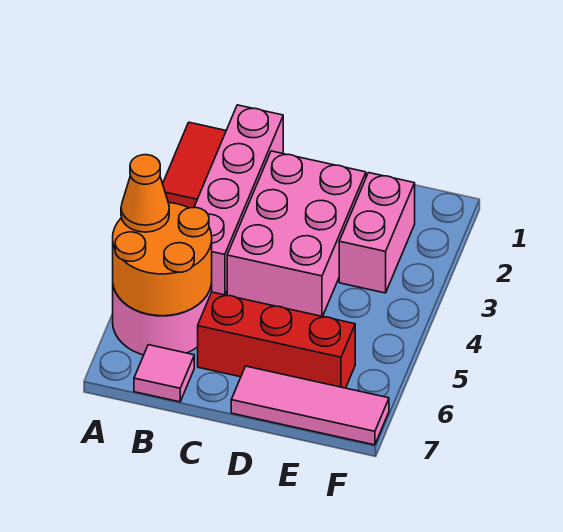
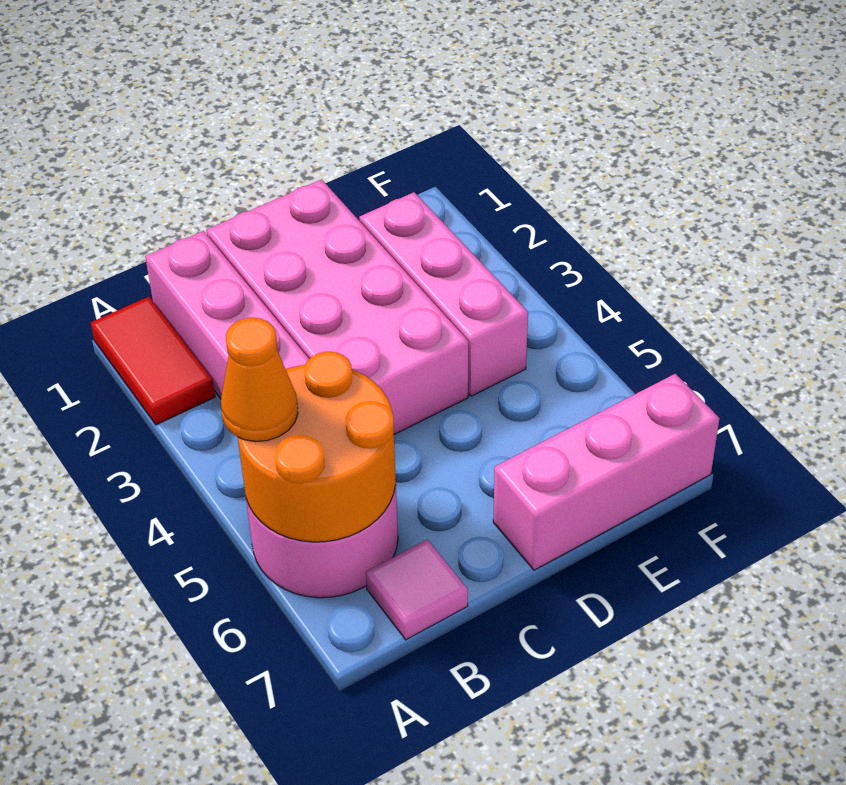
pink 2x3 brick [227,151,366,316] -> pink 2x4 brick [207,180,468,434]
red 1x3 brick [198,292,355,388] -> none
pink 1x3 tile [231,366,389,445] -> pink 1x3 brick [493,374,720,570]
pink 1x2 brick [339,173,415,293] -> pink 1x3 brick [359,192,528,396]

